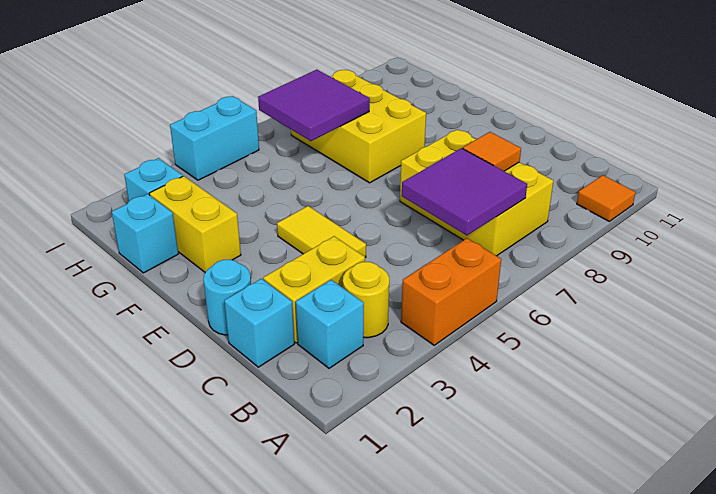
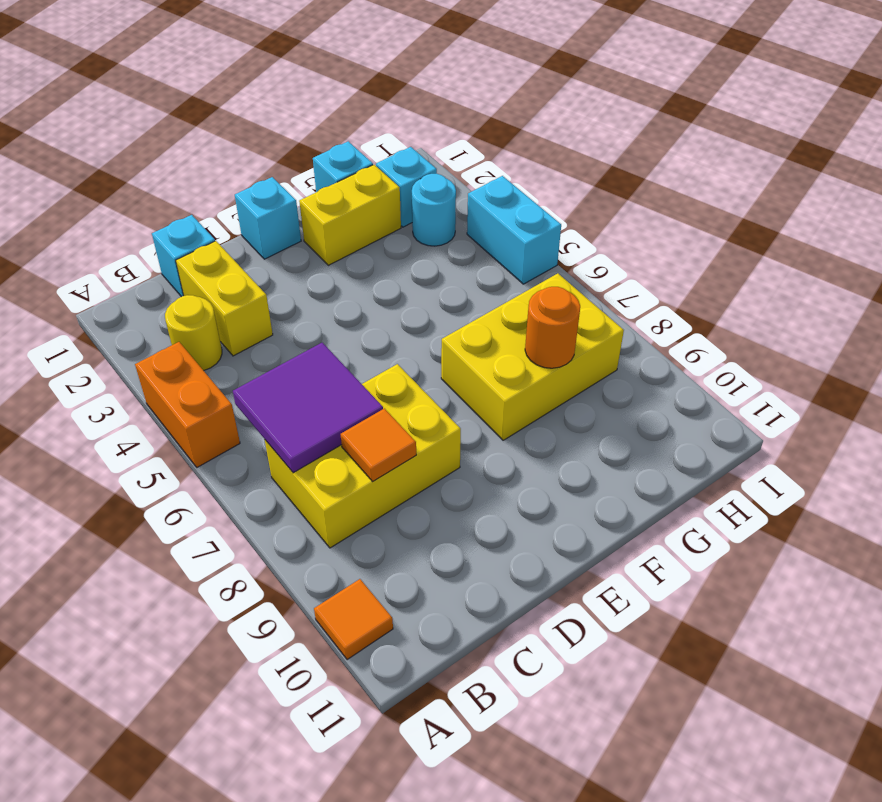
cyan 1x1 brick [296,280,364,368] -> cyan 1x1 brick moved to [235,177,301,259]
cyan 1x1 round brick [203,260,251,335] -> cyan 1x1 round brick moved to [412,174,456,246]
yellow 1x2 tile [277,206,366,258] -> none
purple 2x2 tile [258,70,370,141] -> none
none -> orange 1x1 round brick [525,287,580,368]

